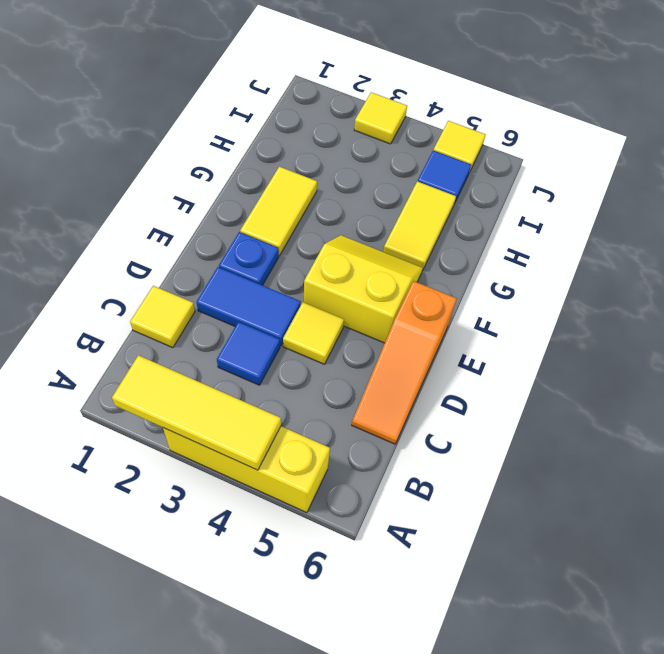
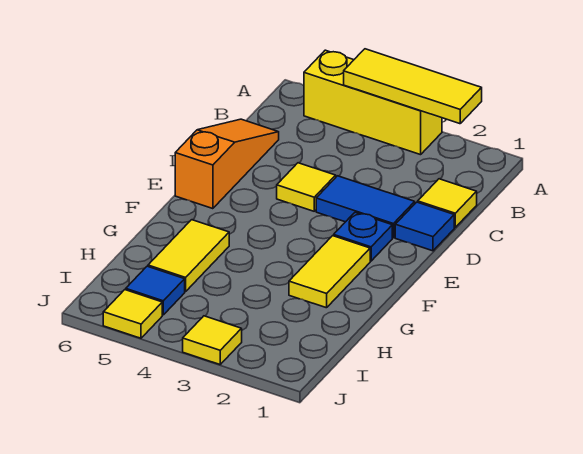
blue 1x1 tile [217,322,280,385] -> blue 1x1 tile moved to [395,202,454,251]
yellow 2x2 slope [304,235,423,343] -> none

